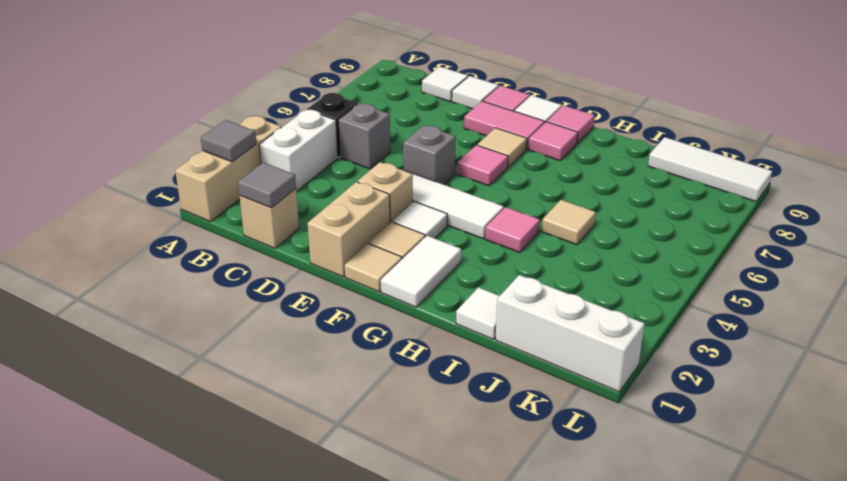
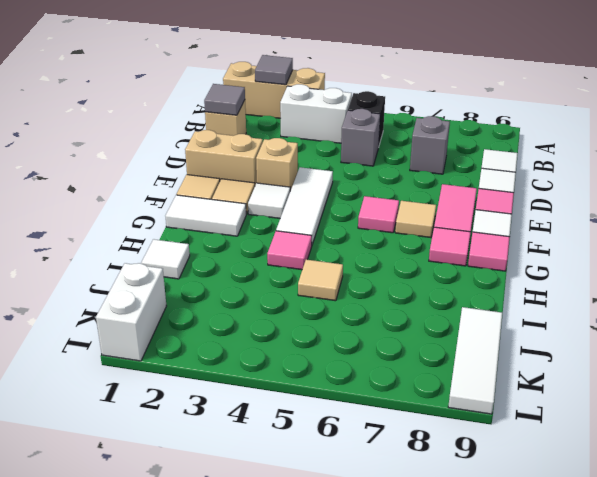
grey 1x1 brick [403,125,456,185] -> grey 1x1 brick moved to [410,116,450,174]
white 1x3 brick [496,275,645,392] -> white 1x2 brick [96,263,166,361]

